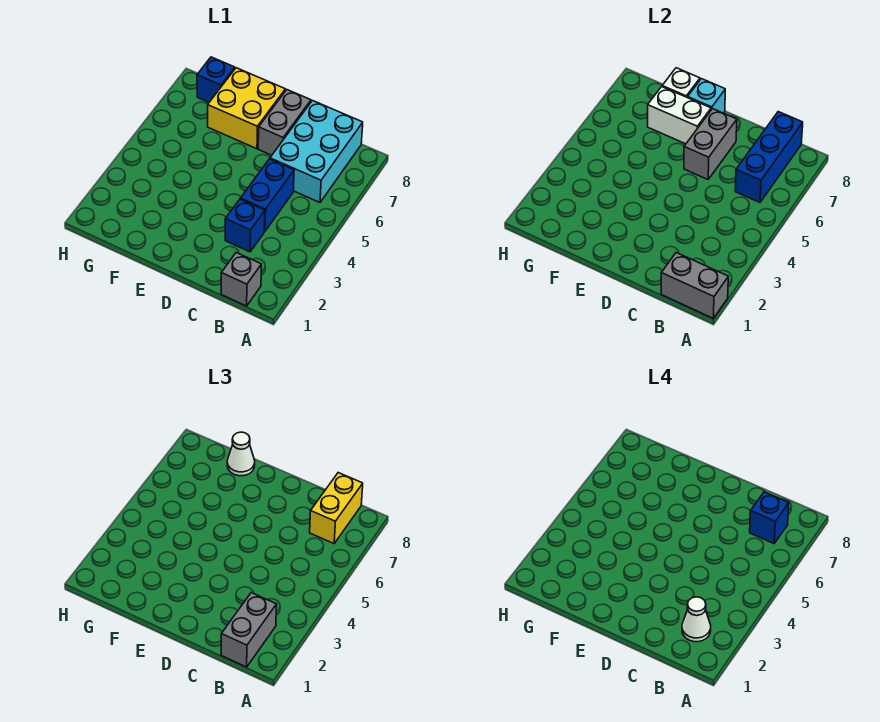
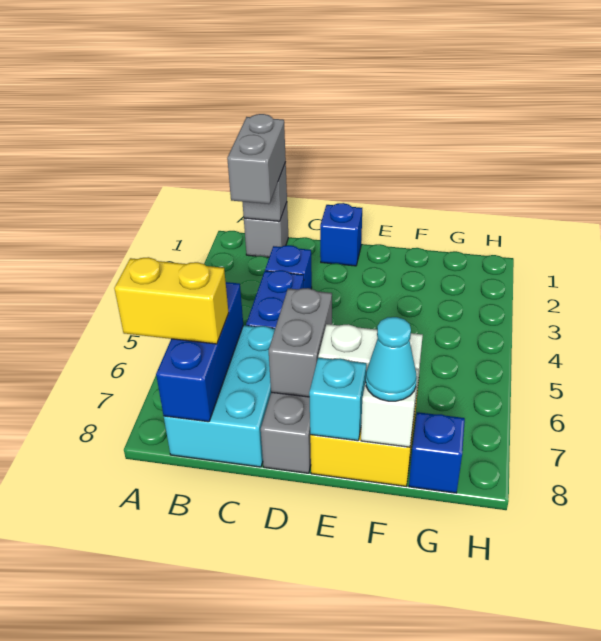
grey 1x2 brick [661,253,728,318] -> grey 1x1 brick [243,163,287,221]
white 1x1 cone [682,597,711,642] -> none
yellow 1x2 brick [310,473,363,544] -> yellow 1x2 brick turned to [114,257,229,344]
blue 1x1 brick [750,492,789,544] -> blue 1x1 brick moved to [320,203,362,266]
white 1x1 cone [227,432,255,476] -> cyan 1x1 cone [366,317,417,401]

